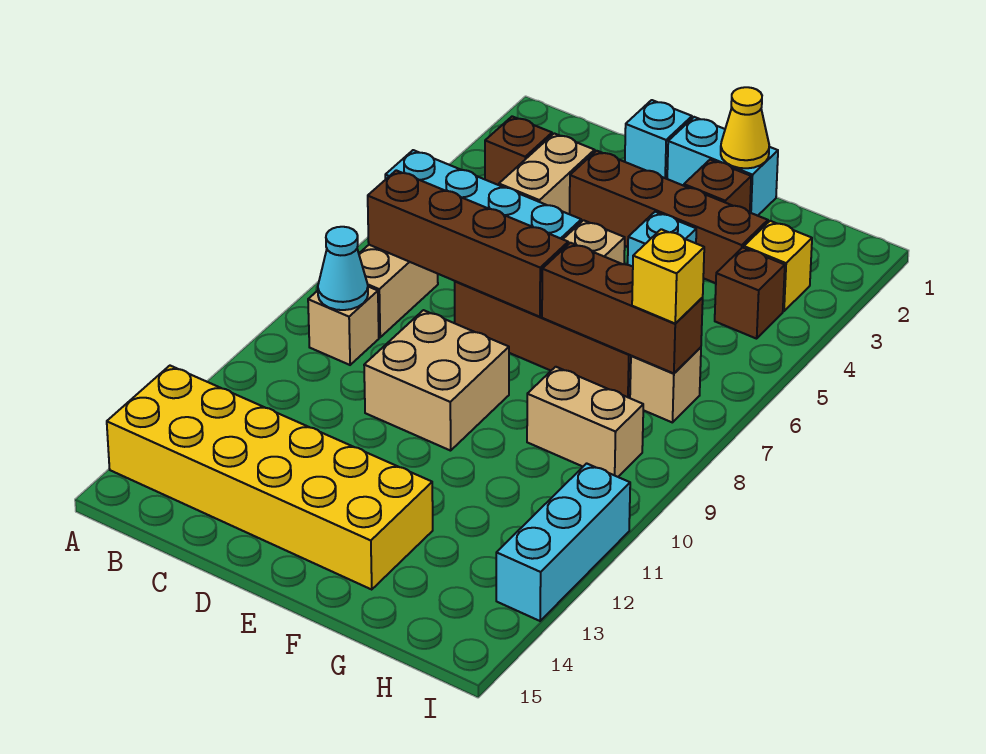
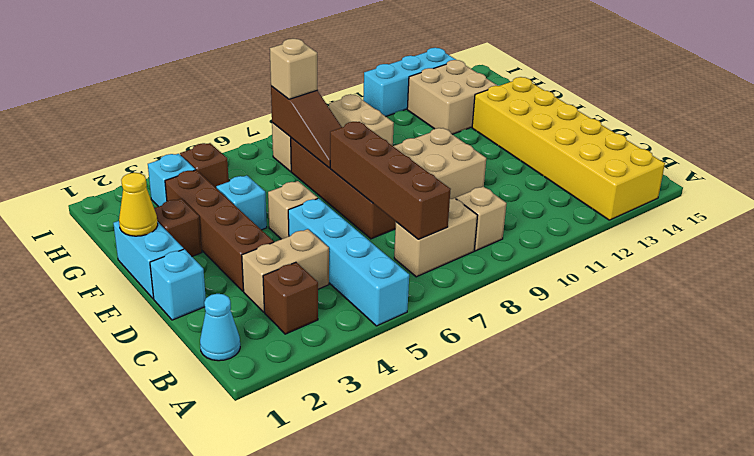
cyan 1x1 cone [318,227,368,310] -> cyan 1x1 cone moved to [200,294,240,361]
brown 1x3 brick [542,243,703,373] -> brown 1x3 slope [271,86,342,168]
none -> tan 2x2 brick [407,60,497,134]
yellow 1x1 brick [744,221,812,311] -> cyan 1x1 brick [148,154,195,207]
yellow 1x1 brick [632,229,704,324] -> tan 1x1 brick [270,39,317,99]

